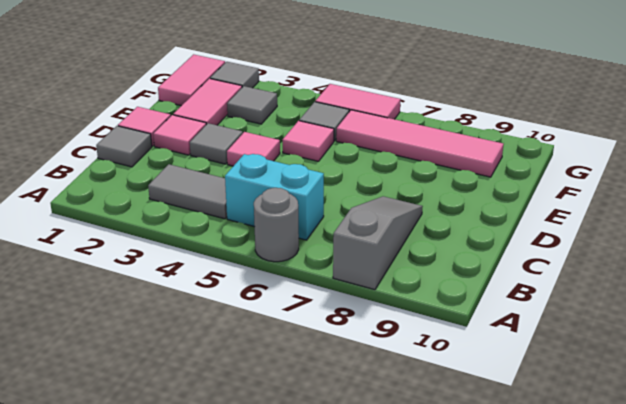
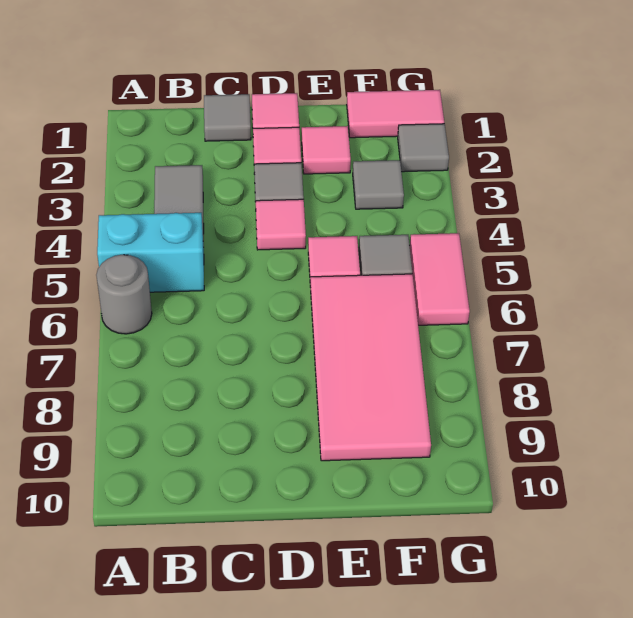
grey 1x3 slope [333,196,423,290] -> none
cyan 1x2 brick [225,154,324,240] -> cyan 1x2 brick turned to [97,213,204,292]
pink 1x2 tile [173,79,242,125] -> pink 1x1 tile [302,126,351,174]
pink 1x4 tile [336,110,504,177] -> pink 2x4 tile [310,274,431,461]

